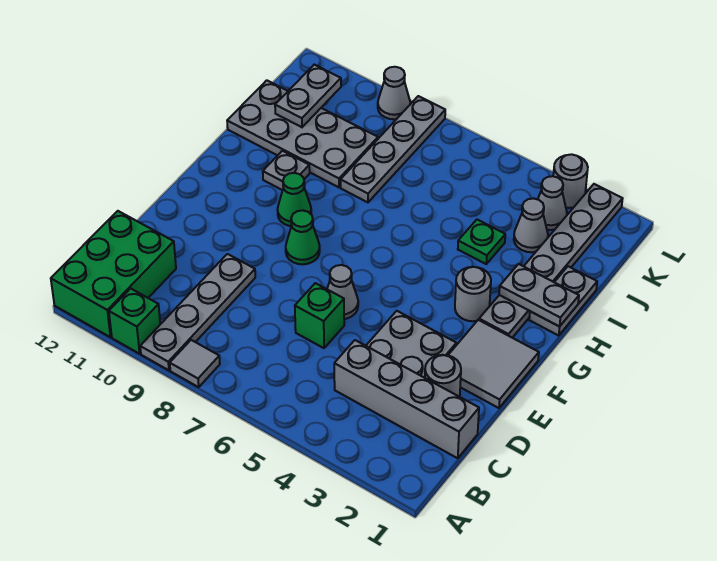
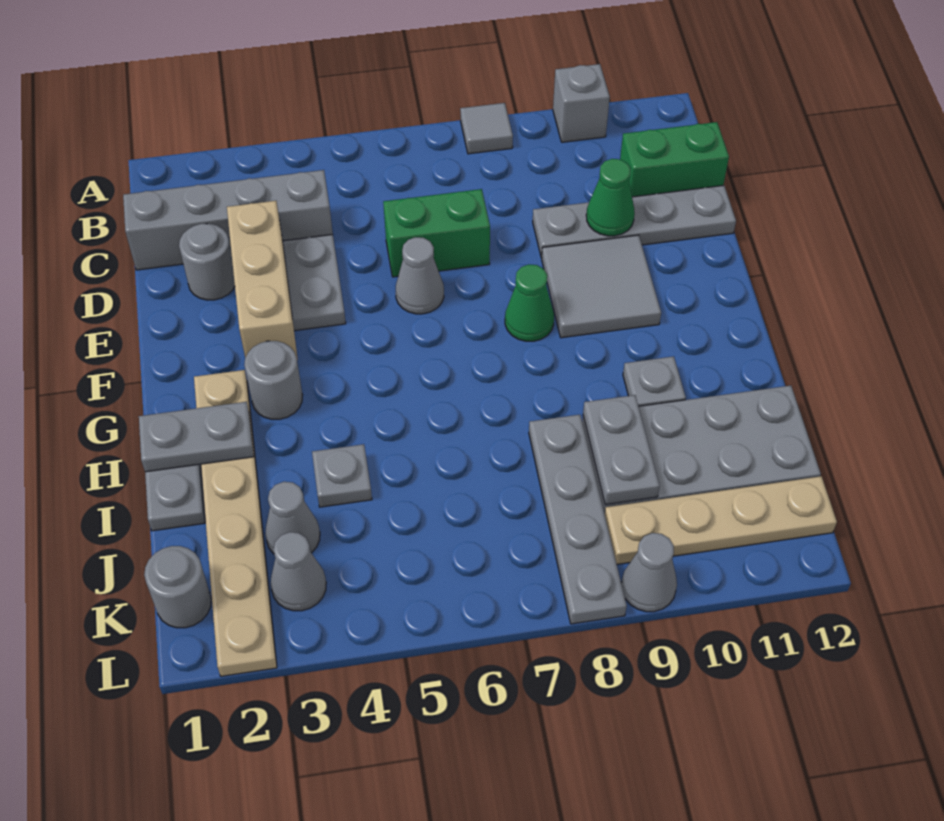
grey 1x4 plate [140,254,255,370] -> grey 1x4 plate turned to [533,185,736,258]
green 1x1 brick [109,289,160,354] -> grey 1x1 brick [553,64,610,142]
green 2x3 brick [51,211,176,337] -> green 1x2 brick [620,122,729,197]
none -> tan 1x3 brick [227,201,298,360]
green 1x1 brick [295,283,344,348] -> green 1x2 brick [383,189,490,277]
grey 2x2 tile [448,320,539,408] -> grey 2x2 tile moved to [542,235,661,338]
grey 1x6 plate [479,184,623,338] -> tan 1x6 plate [194,370,277,676]
green 1x1 cone [278,173,311,226] -> green 1x1 cone moved to [586,159,635,236]
green 1x1 plate [458,220,505,264] -> grey 1x1 plate [312,444,372,507]
grey 1x2 plate [275,65,341,127] -> grey 1x2 plate moved to [583,395,660,505]
none -> tan 1x4 plate [605,476,837,564]
grey 1x1 round brick [553,154,588,208] -> grey 1x1 round brick moved to [144,546,211,628]

